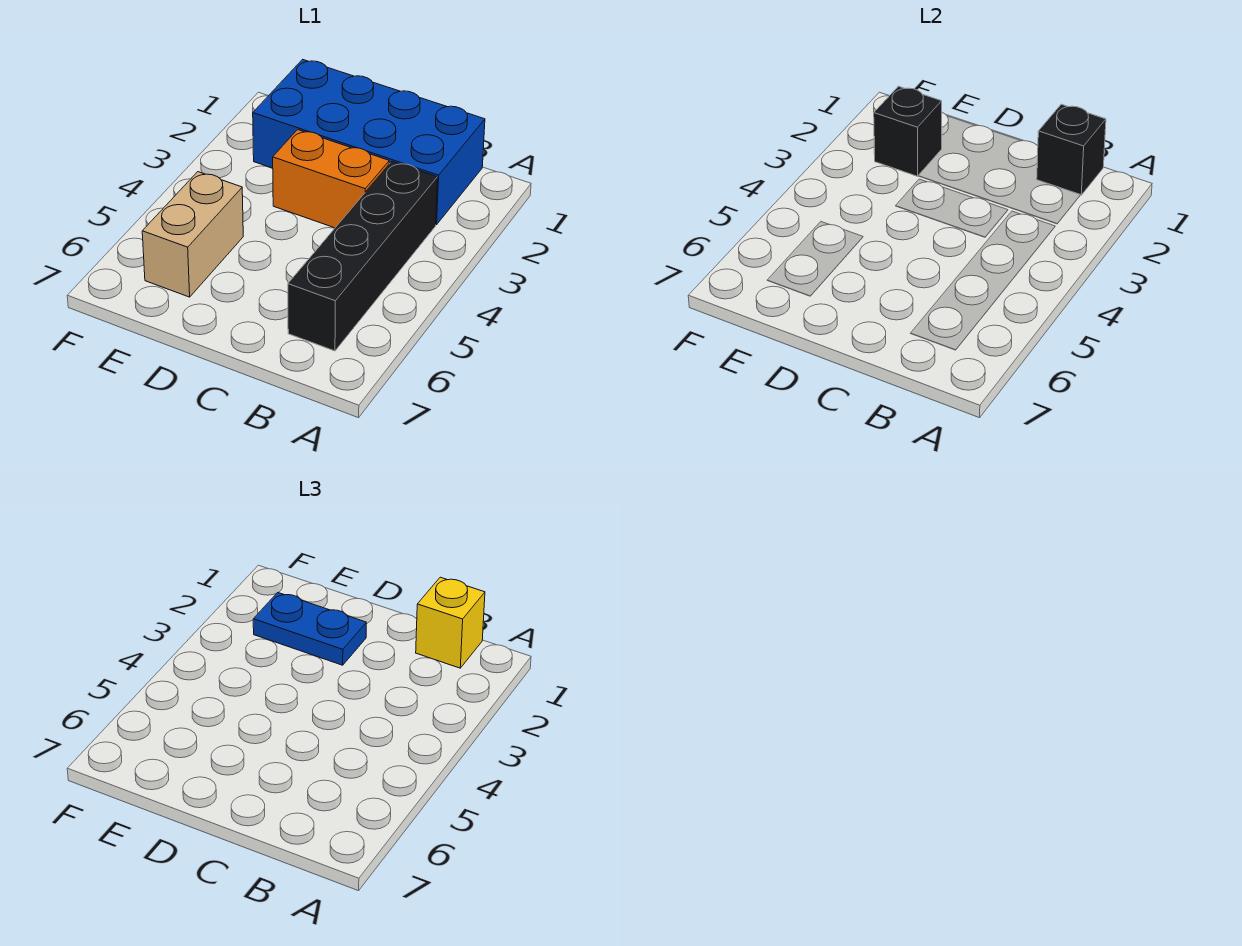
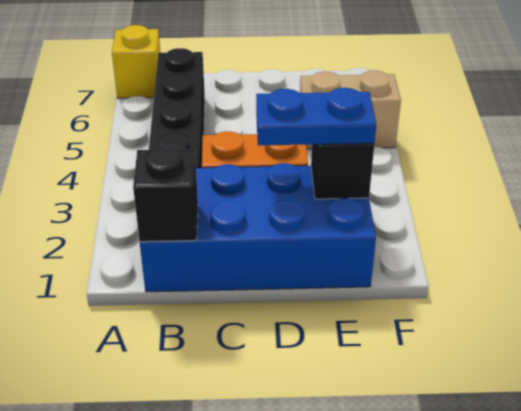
yellow 1x1 brick [416,577,485,668] -> yellow 1x1 brick moved to [112,25,160,98]
tan 1x2 brick [142,172,243,297] -> tan 1x2 brick turned to [300,71,401,149]

